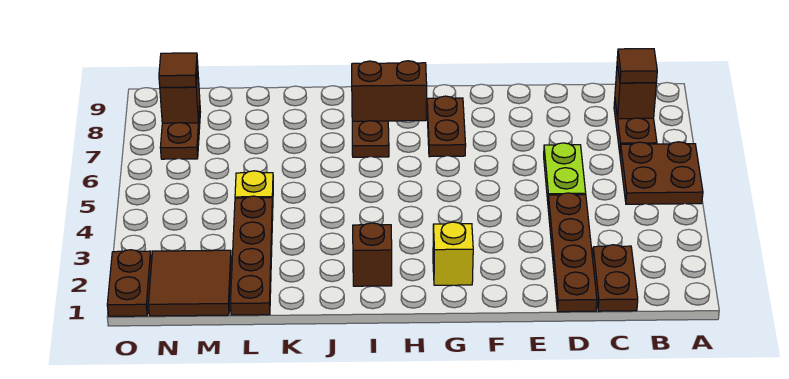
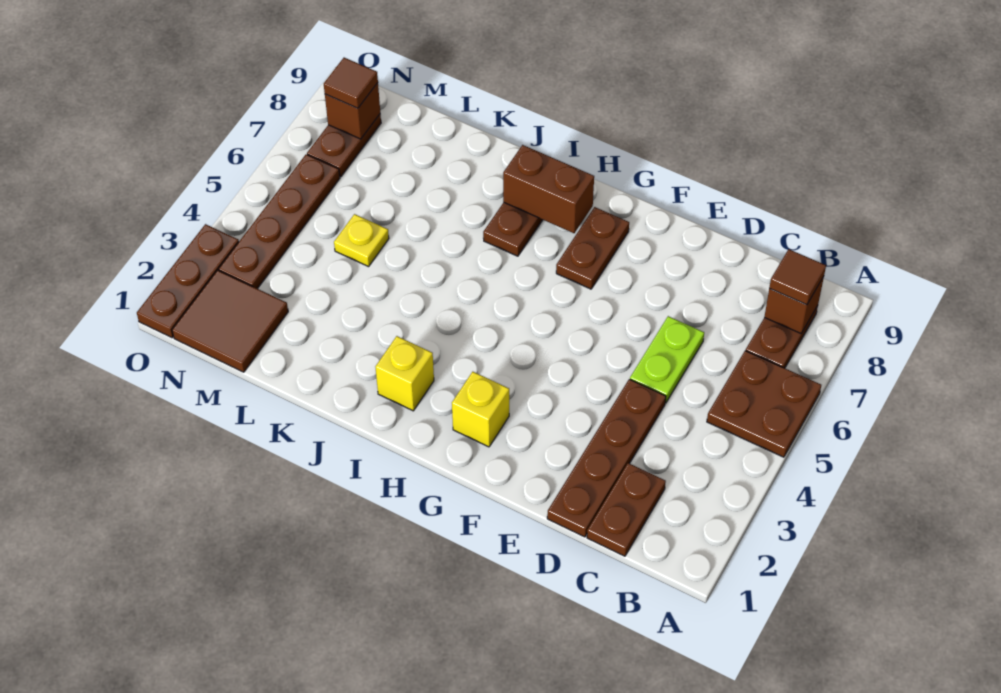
brown 1x1 brick [353,223,392,286] -> yellow 1x1 brick [376,336,434,411]
brown 1x4 plate [230,196,273,315] -> brown 1x4 plate moved to [219,154,340,289]
brown 1x2 plate [107,250,151,316] -> brown 1x3 plate [137,224,239,338]

